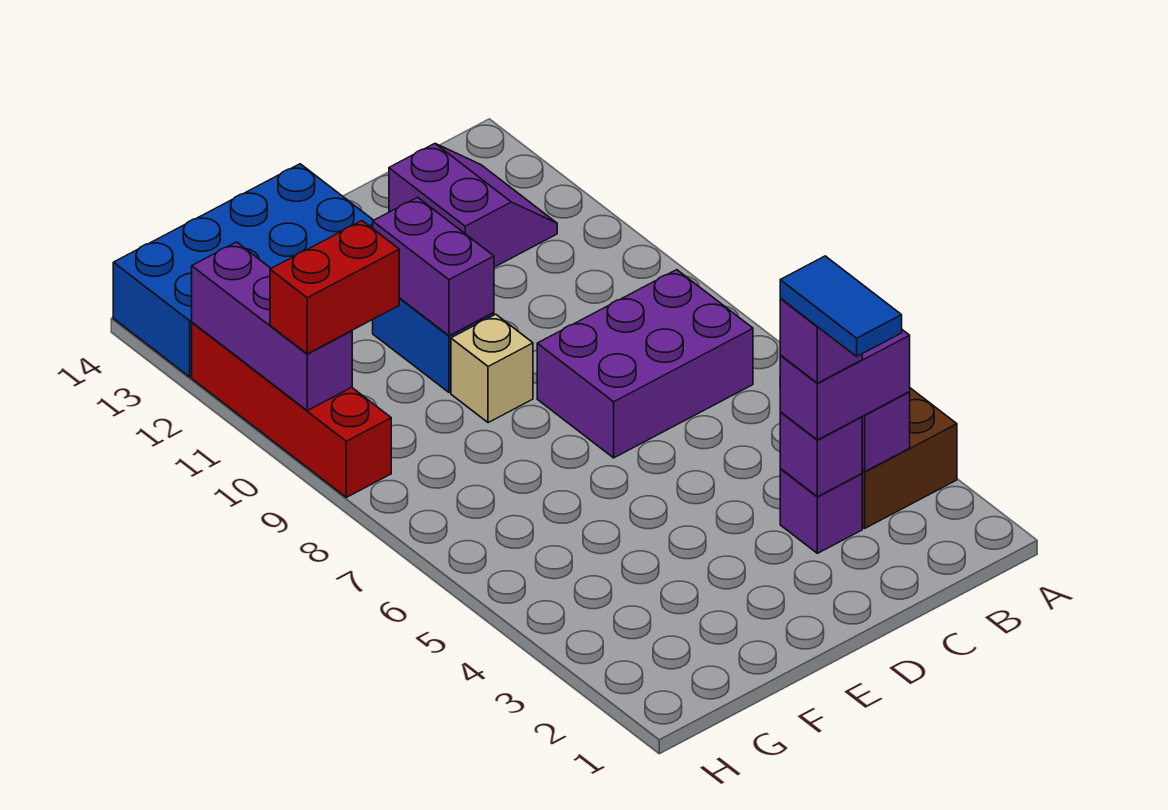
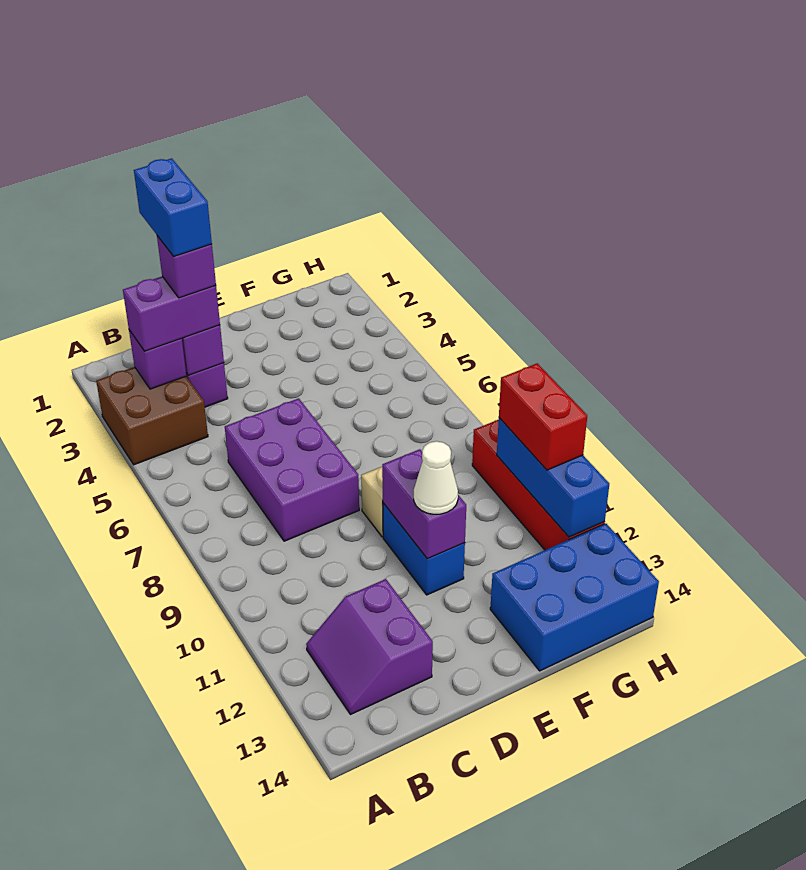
purple 2x3 brick [537,270,753,458] -> purple 2x3 brick turned to [225,398,359,541]
blue 1x2 tile [780,256,902,356] -> blue 1x2 brick [134,158,212,256]
none -> white 1x1 cone [414,441,458,514]
blue 2x4 brick [113,164,374,377] -> blue 2x3 brick [490,523,659,671]
red 1x2 brick [270,221,399,354] -> red 1x2 brick turned to [499,363,587,470]
purple 1x3 brick [192,242,352,410] -> blue 1x3 brick [497,418,609,537]

